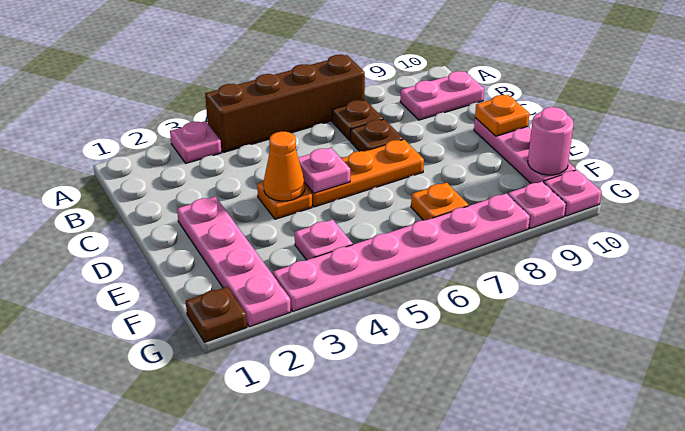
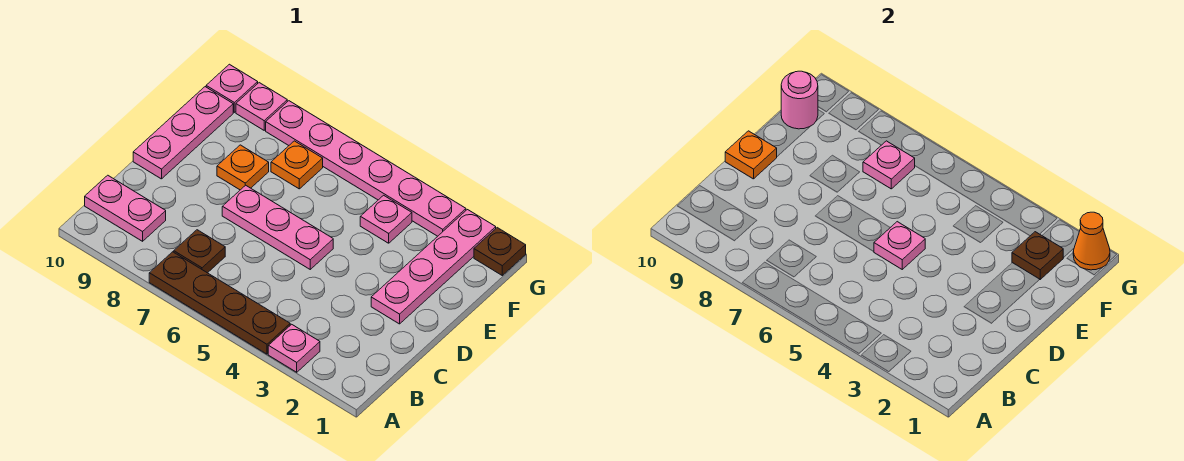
brown 1x4 brick [205,55,365,152] -> brown 1x4 plate [149,252,290,354]
brown 1x1 plate [351,119,403,151] -> brown 1x1 plate moved to [1012,232,1063,279]
orange 1x1 plate [257,182,312,219] -> orange 1x1 plate moved to [217,145,269,190]
orange 1x1 cone [264,132,305,201] -> orange 1x1 cone moved to [1073,212,1110,270]
orange 1x3 plate [305,139,424,207] -> pink 1x3 plate [222,185,333,269]
none -> pink 1x1 plate [863,141,915,189]

